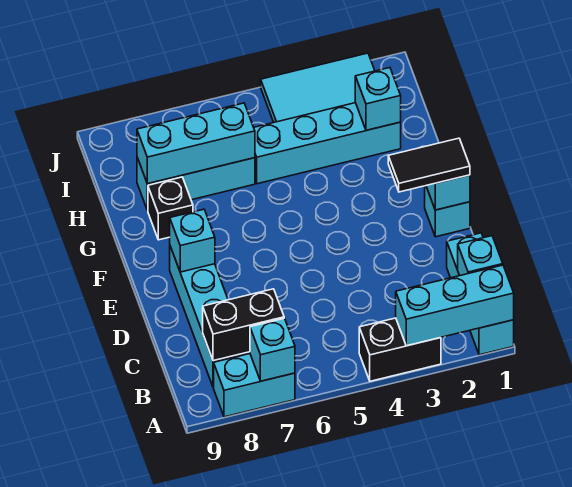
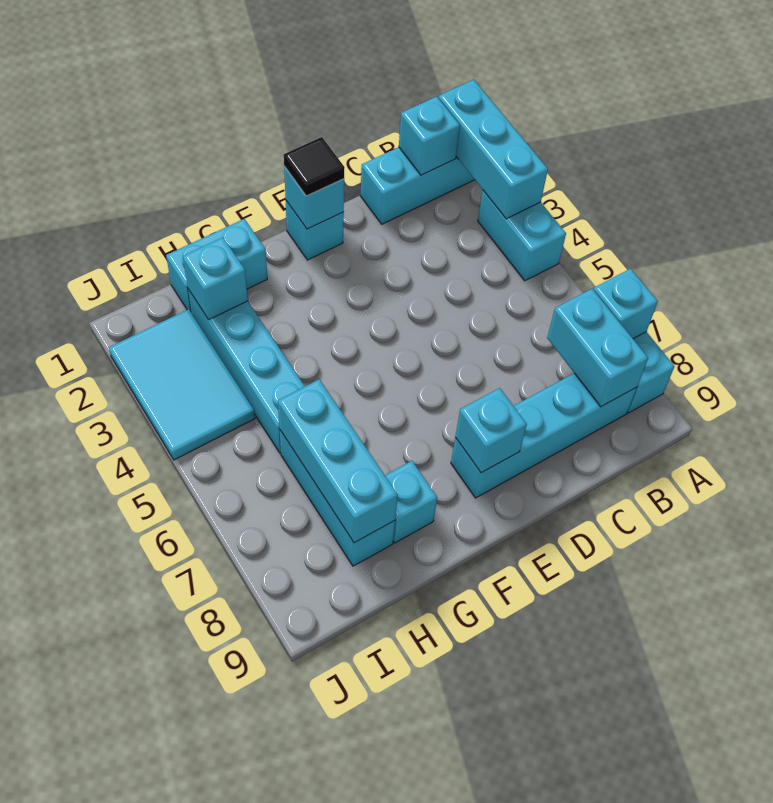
black 1x2 brick [359,318,441,381] -> cyan 1x2 brick [478,191,566,281]
black 1x2 brick [203,289,284,361] -> cyan 1x2 brick [547,289,648,407]
black 1x2 tile [388,138,470,192] -> black 1x1 tile [284,137,345,196]
none -> cyan 1x2 brick [166,219,267,312]
black 1x1 brick [148,177,193,240] -> cyan 1x1 brick [385,461,437,543]

